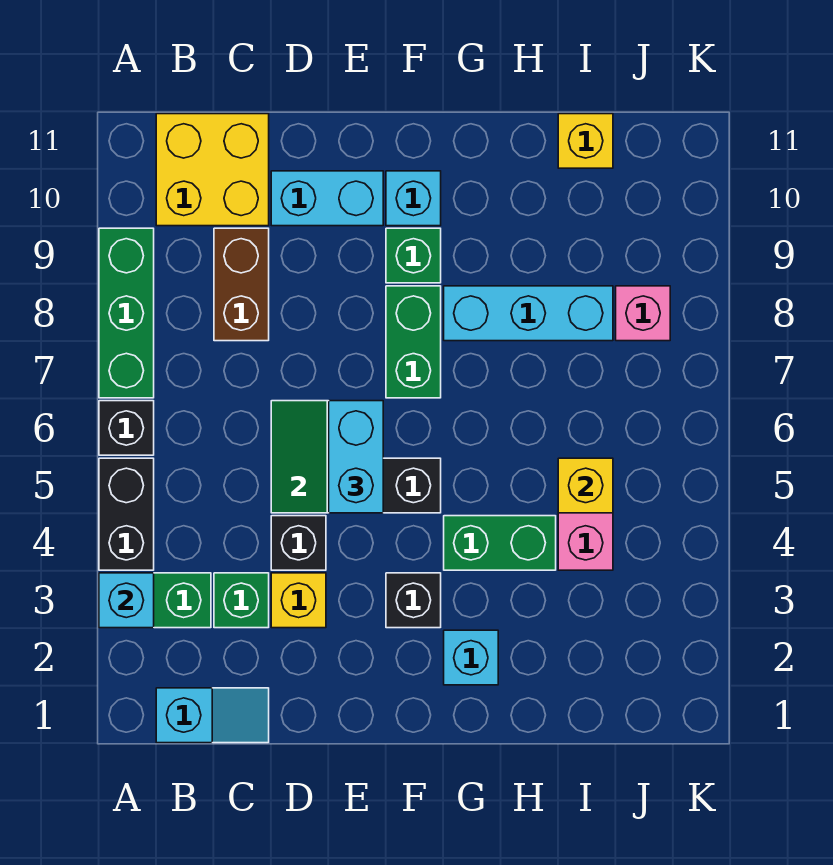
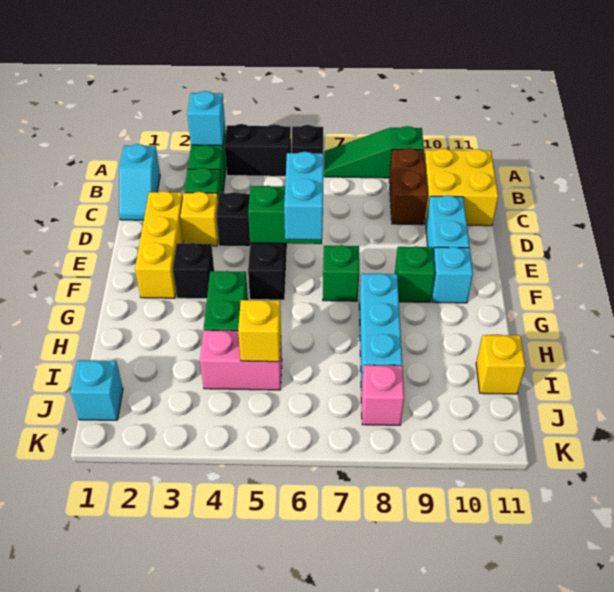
green 1x3 brick [99,228,154,398] -> green 1x3 slope [324,126,424,178]
brown 1x2 brick [214,228,269,341] -> brown 1x2 brick turned to [389,148,428,225]
none -> yellow 1x3 brick [135,191,184,298]
cyan 1x2 brick [329,401,383,513] -> cyan 1x2 brick turned to [284,152,324,240]
green 1x2 brick [386,286,441,398] -> green 1x1 brick [323,245,359,301]
cyan 1x1 brick [444,630,498,685] -> cyan 1x1 brick moved to [71,360,123,420]

